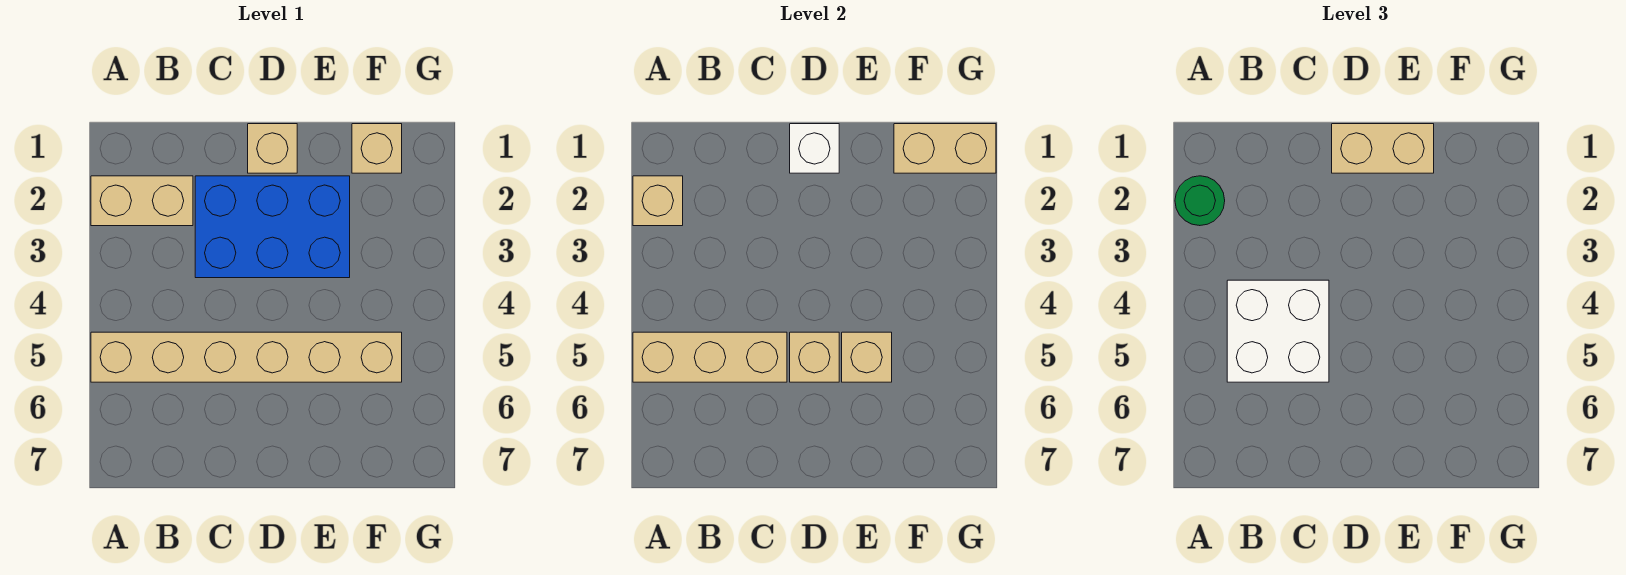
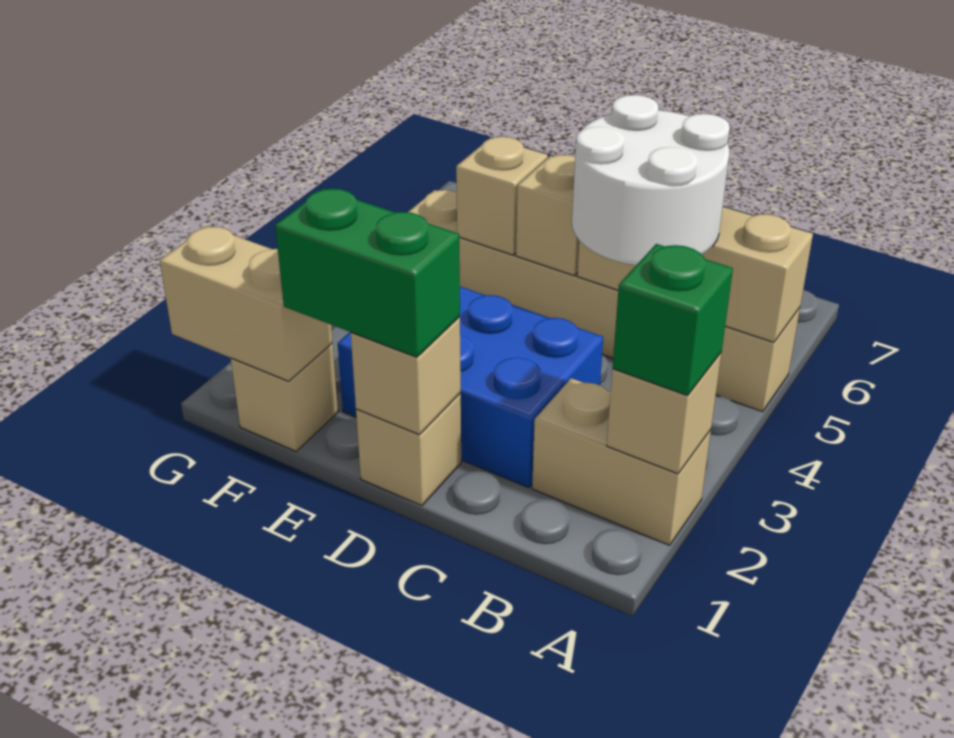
green 1x1 round brick [1175,176,1225,226] -> green 1x1 brick [612,244,733,395]
white 2x2 brick [1227,280,1329,382] -> white 2x2 round brick [572,95,730,265]
white 1x1 brick [790,124,839,173] -> tan 1x1 brick [351,317,461,435]
tan 1x2 brick [1332,124,1434,173] -> green 1x2 brick [275,189,460,357]

